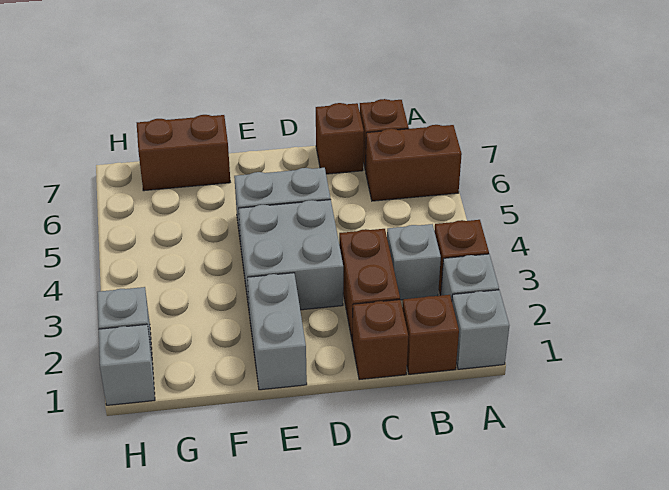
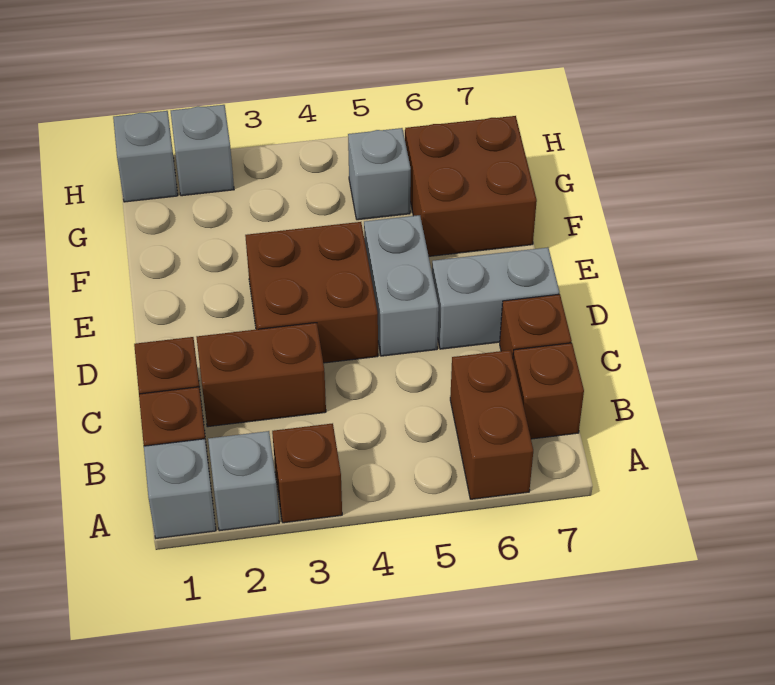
grey 1x1 brick [387,224,441,300] -> grey 1x1 brick moved to [348,128,411,220]
grey 2x2 brick [238,200,343,310] -> brown 2x2 brick [245,222,378,363]
grey 1x2 brick [247,273,307,390] -> grey 1x2 brick moved to [432,247,559,349]
brown 1x2 brick [137,115,230,191] -> brown 2x2 brick [405,116,537,256]

